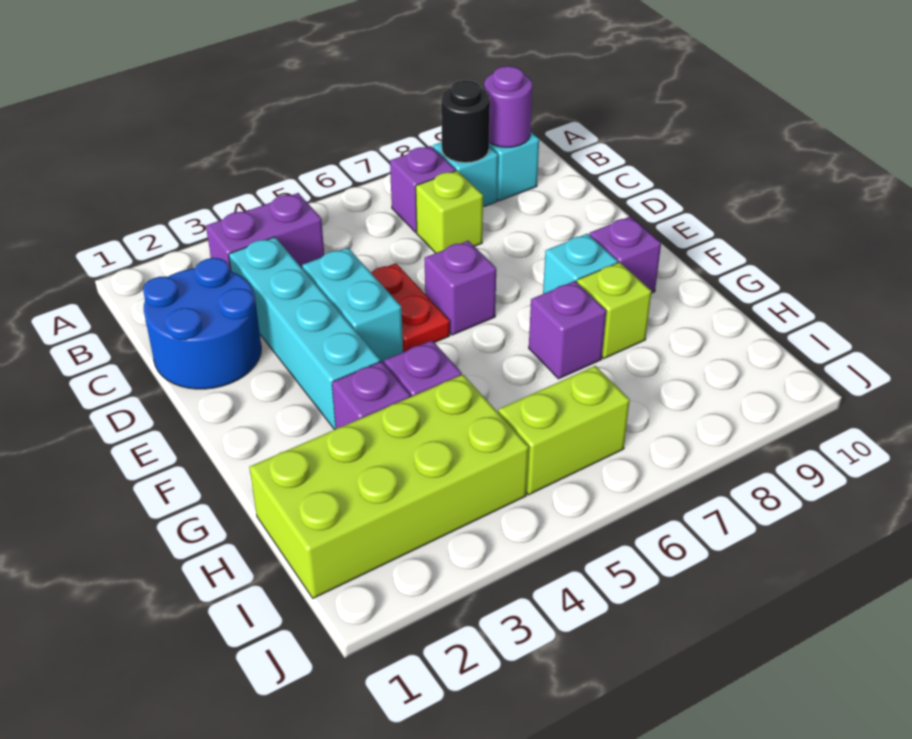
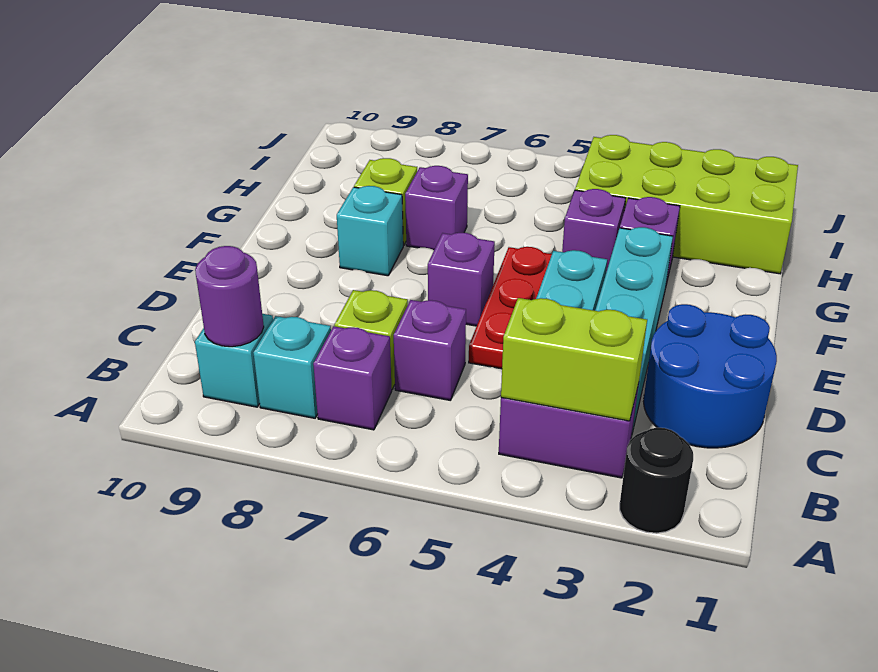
black 1x1 round brick [441,81,490,163] -> black 1x1 round brick moved to [620,428,693,533]
red 1x2 plate [372,263,450,352] -> red 1x3 plate [469,247,552,369]
purple 1x1 brick [589,216,661,293] -> purple 1x1 brick moved to [394,300,466,400]
lime 1x2 brick [498,366,630,495] -> lime 1x2 brick moved to [501,298,647,421]

